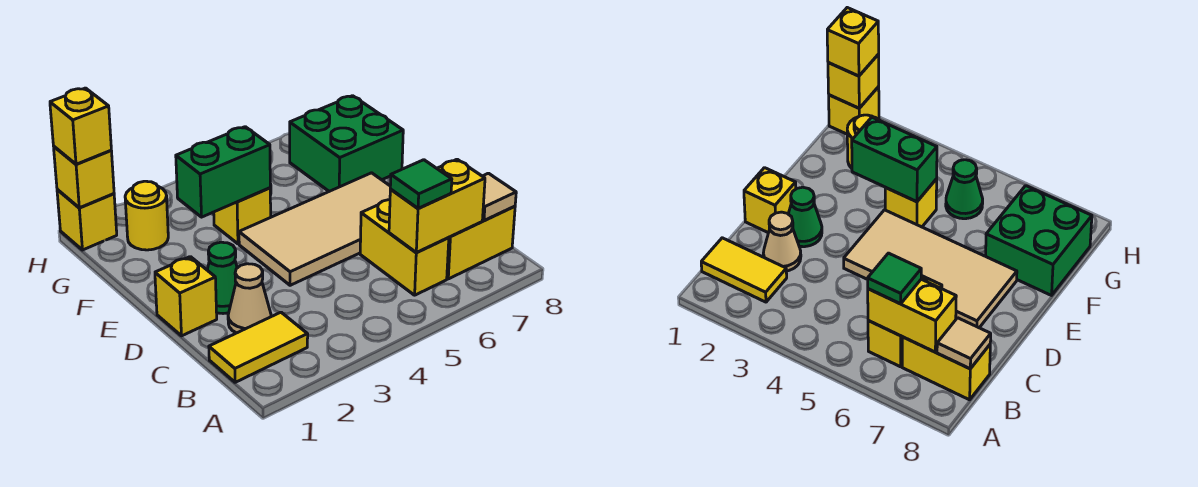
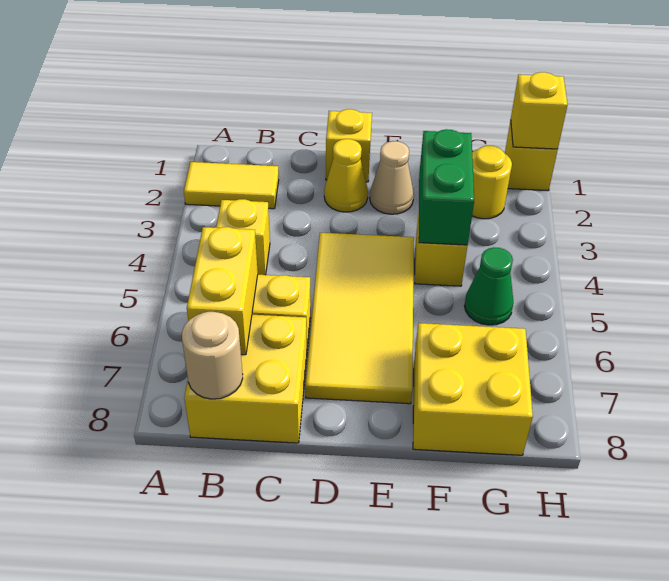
yellow 1x2 tile [209,312,308,382] -> yellow 1x2 tile turned to [184,162,279,209]
green 1x1 tile [390,160,452,209] -> none
yellow 1x2 brick [447,206,515,279] -> yellow 2x2 brick [184,315,307,443]
tan 1x1 tile [483,173,516,220] -> tan 1x1 round brick [182,312,243,399]
tan 1x1 cone [228,264,271,333] -> tan 1x1 cone moved to [370,141,414,214]
green 1x1 cone [207,242,237,314] -> yellow 1x1 cone [324,139,368,212]
tan 2x4 tile [239,173,391,285] -> yellow 2x4 tile [305,233,414,404]
green 2x2 brick [290,96,403,191] -> yellow 2x2 brick [413,323,533,455]
yellow 1x1 brick [50,88,111,164] -> yellow 1x1 brick moved to [216,199,270,275]

